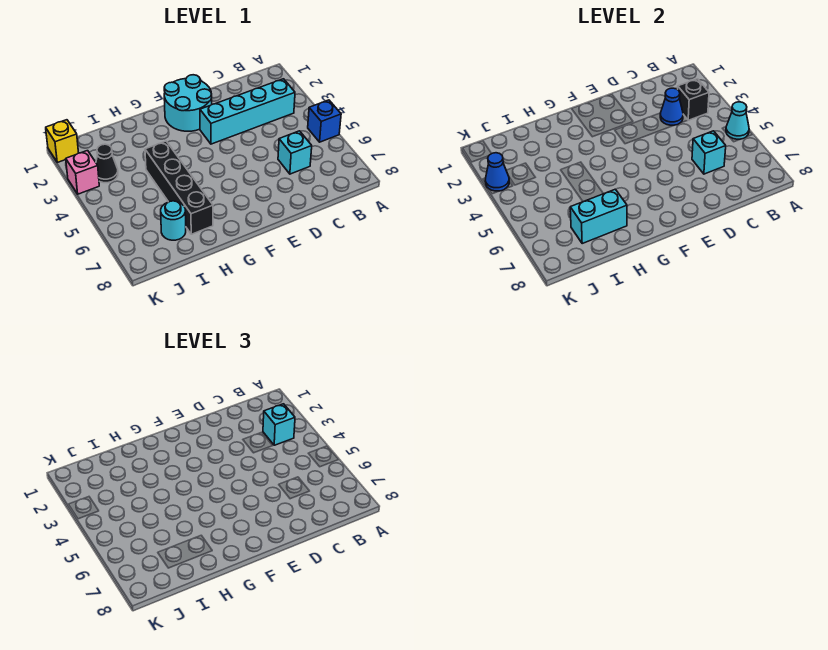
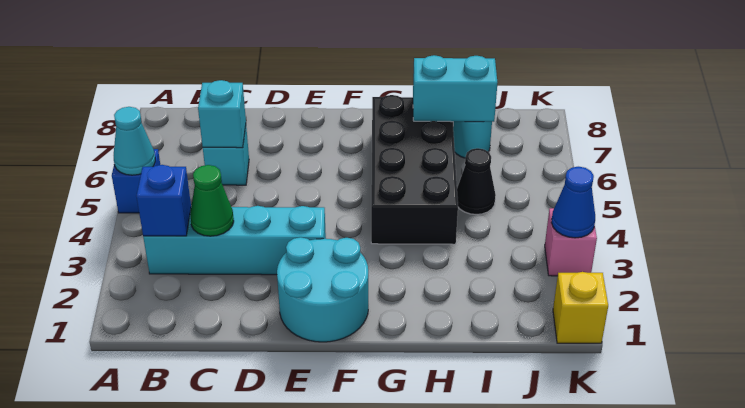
black 1x1 brick [678,79,709,120] -> blue 1x1 brick [136,165,191,236]
cyan 1x1 brick [263,404,295,445] -> none
blue 1x1 cone [660,88,683,126] -> green 1x1 cone [190,165,234,236]
black 1x4 brick [145,141,213,234] -> black 2x4 brick [371,95,458,244]
black 1x1 cone [96,144,118,183] -> black 1x1 cone moved to [457,148,496,215]

